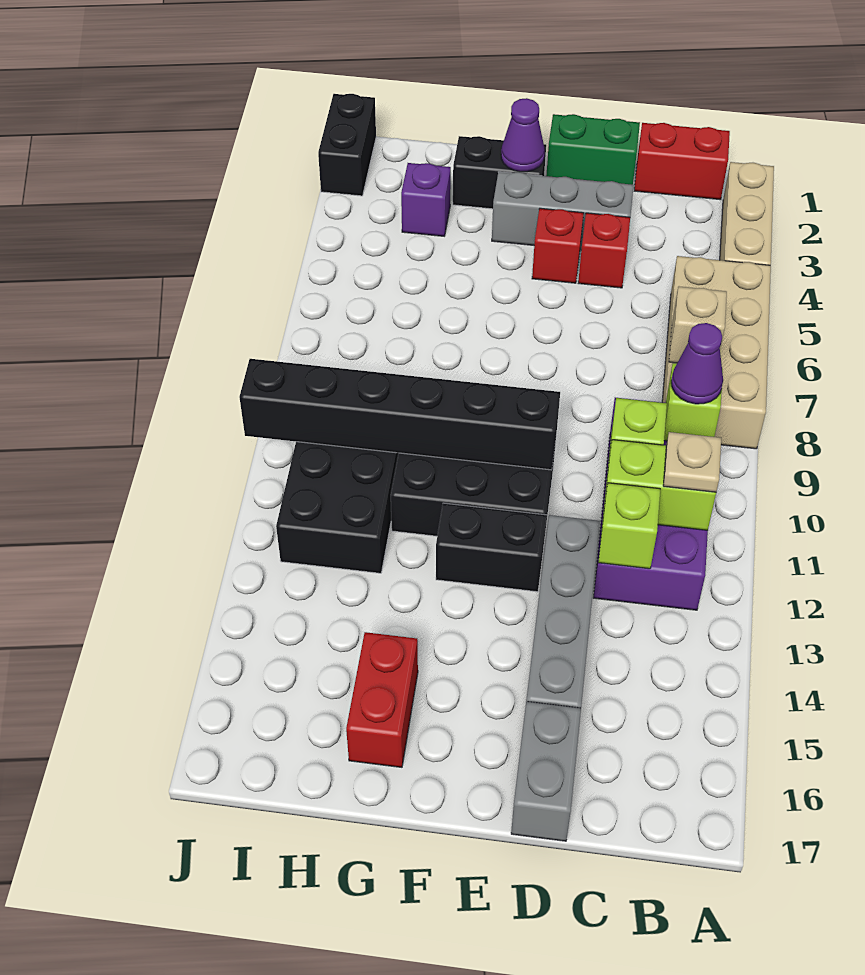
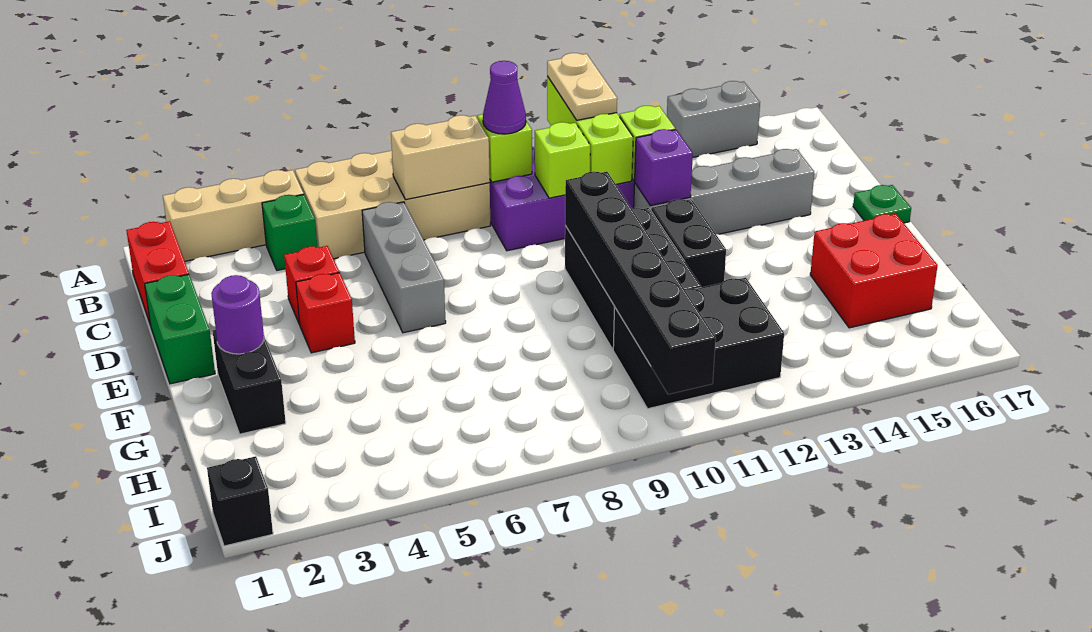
none -> green 1x1 brick [262,195,317,270]
tan 1x1 brick [669,287,727,363] -> tan 1x2 brick [391,115,490,200]
lime 1x2 brick [603,440,716,530] -> lime 1x3 brick [547,76,633,184]
tan 1x1 plate [663,432,721,492] -> tan 1x2 plate [547,53,617,120]
grey 1x3 brick [492,172,634,250] -> grey 1x3 brick moved to [362,202,446,333]
grey 1x2 brick [511,702,581,841] -> grey 1x2 brick moved to [667,81,760,157]
none -> green 1x1 plate [853,185,911,223]
purple 1x1 cone [501,98,545,172] -> purple 1x1 round brick [211,275,264,354]
red 1x2 brick [346,632,418,767] -> red 2x2 brick [810,214,938,328]
purple 1x1 brick [401,163,451,236] -> purple 1x1 brick moved to [635,129,693,206]
black 1x2 brick [318,94,376,196] -> black 1x1 brick [207,456,273,546]

